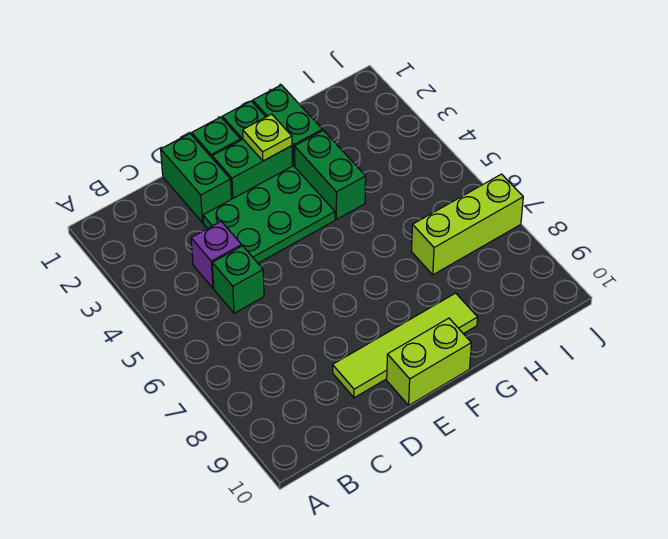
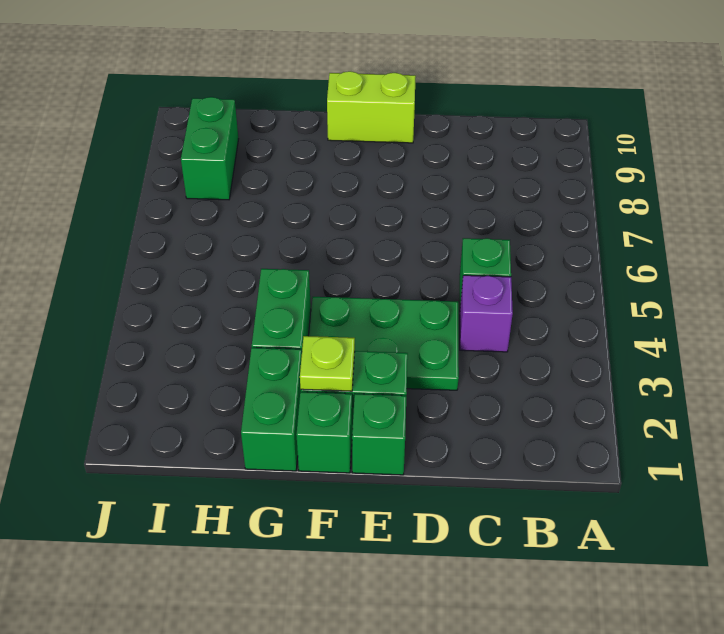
green 1x2 brick [161,134,231,223] -> green 1x2 brick moved to [181,97,238,200]
lime 1x4 tile [333,293,478,398] -> none
lime 1x3 brick [411,174,523,275] -> none

